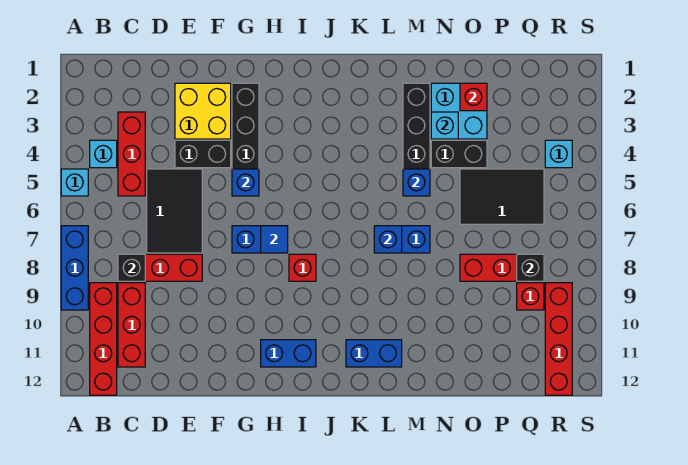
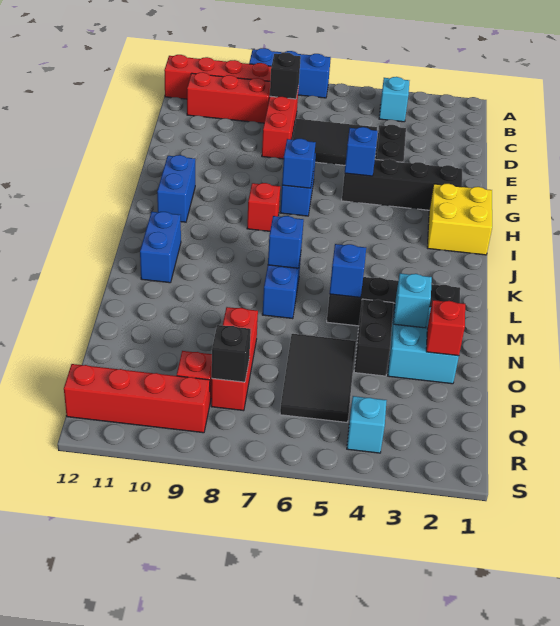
cyan 1x1 brick [61,169,88,196] -> none
red 1x3 brick [118,112,145,196] -> none
yellow 2x2 brick [175,83,231,139] -> yellow 2x2 brick moved to [427,184,492,255]
blue 1x1 tile [261,226,288,253] -> blue 1x1 brick [282,139,316,188]

